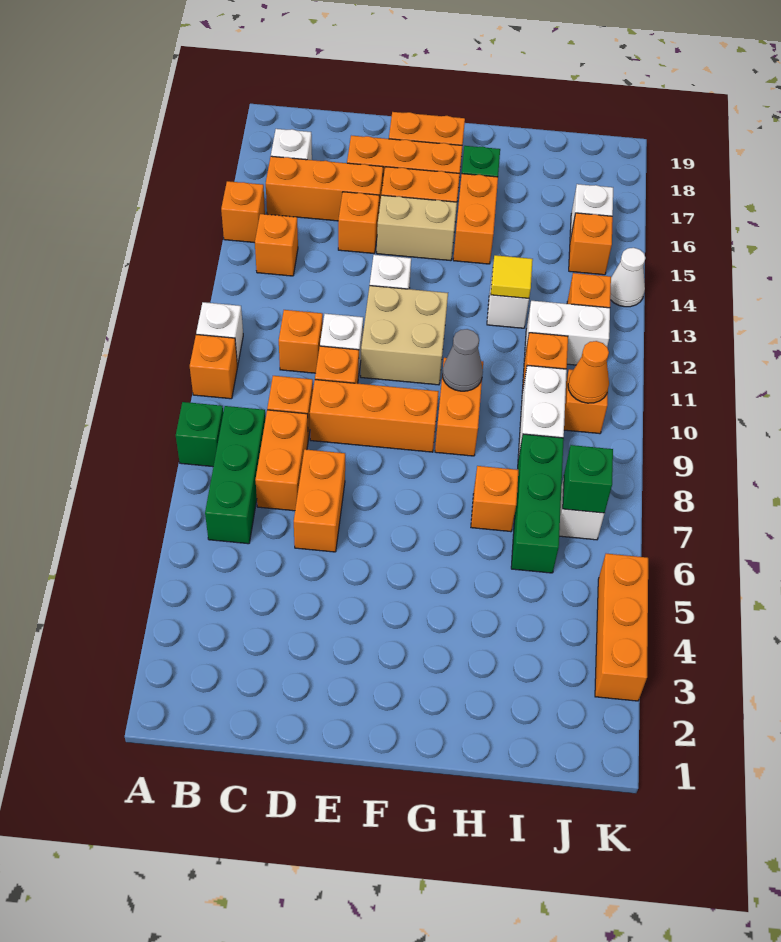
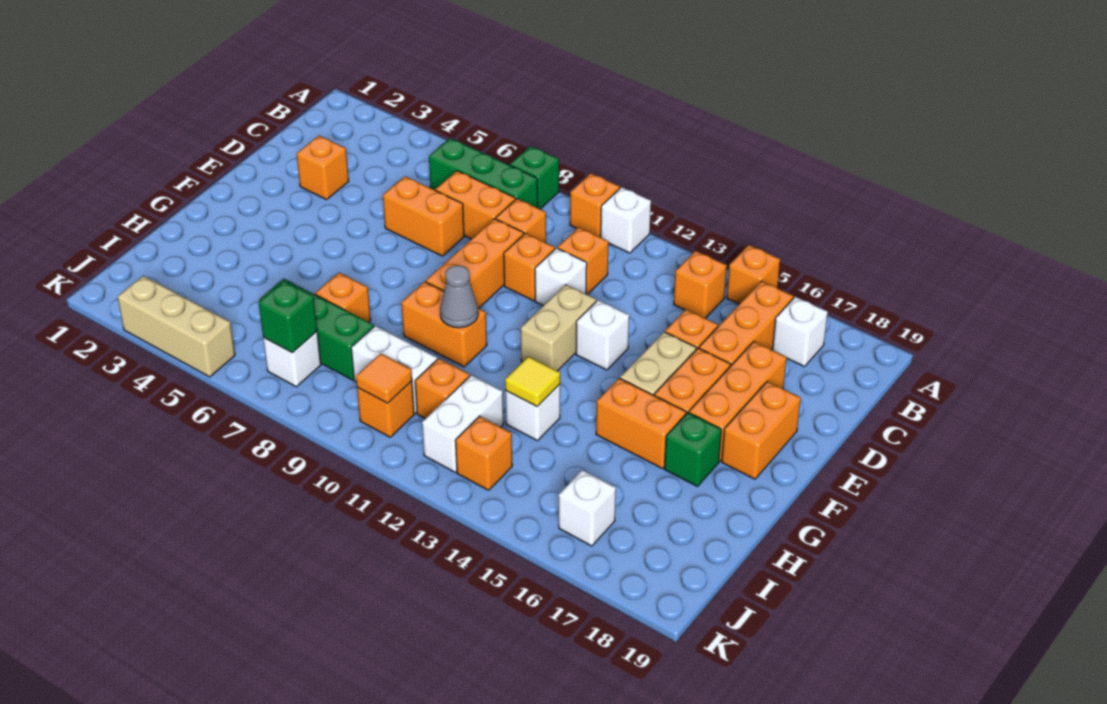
tan 2x2 brick [361,286,448,385] -> tan 1x2 brick [521,285,596,371]
orange 1x1 cone [568,341,609,403] -> orange 1x1 tile [356,353,412,403]
orange 1x1 brick [569,213,613,275] -> orange 1x1 brick moved to [297,136,349,200]
orange 1x3 brick [595,554,648,701] -> tan 1x3 brick [117,276,235,377]
white 1x1 cone [610,248,645,307] -> none

